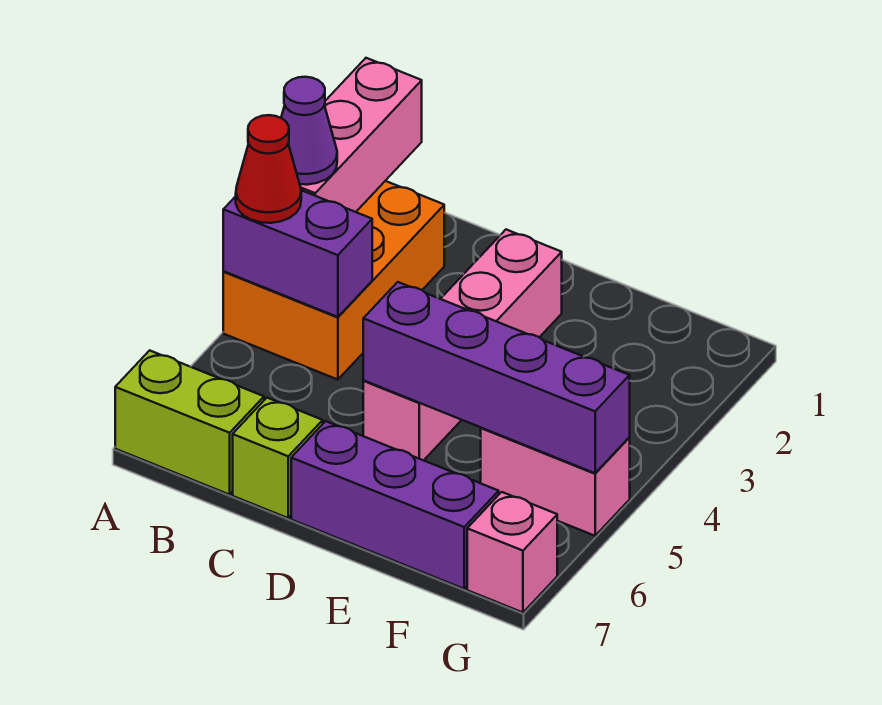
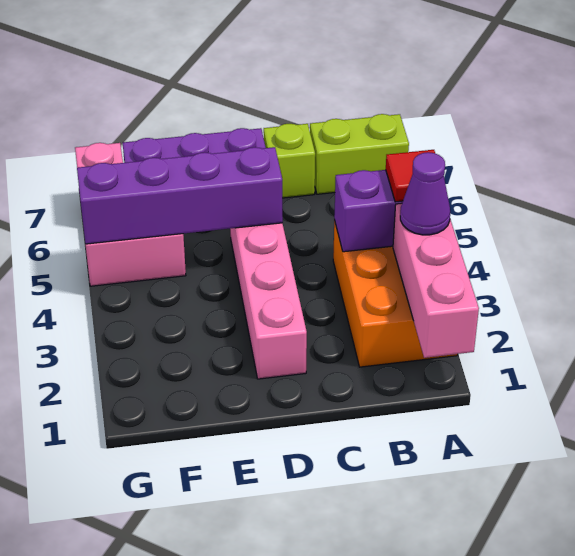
red 1x1 cone [236,115,301,223] -> red 1x1 tile [386,150,435,202]

